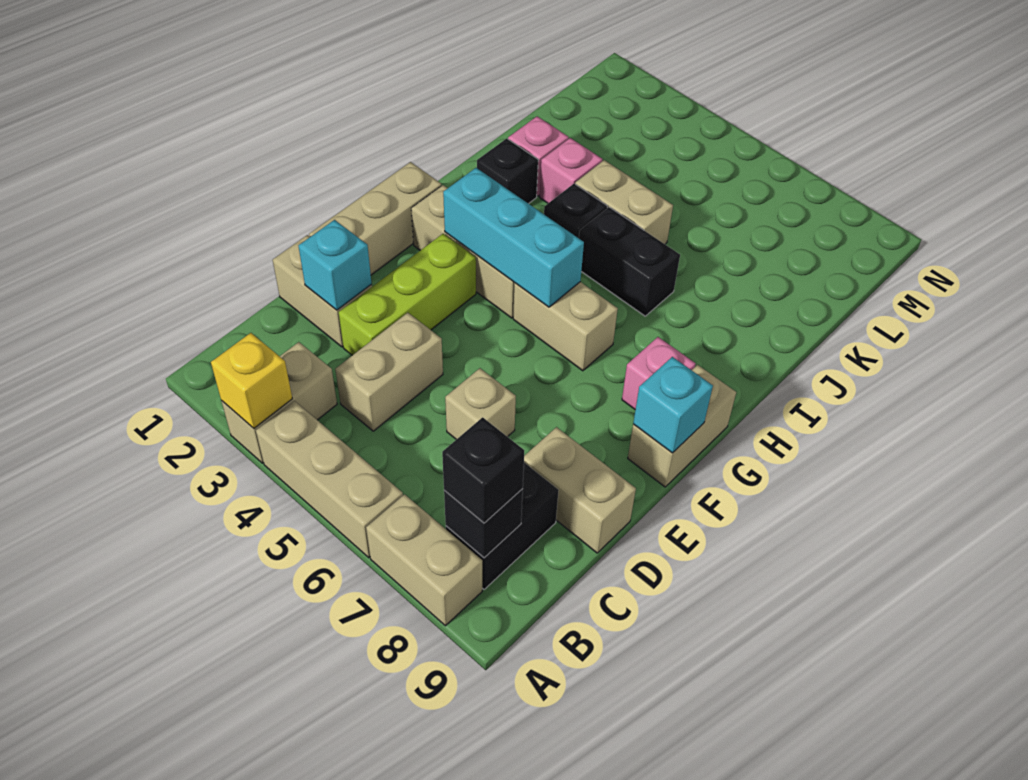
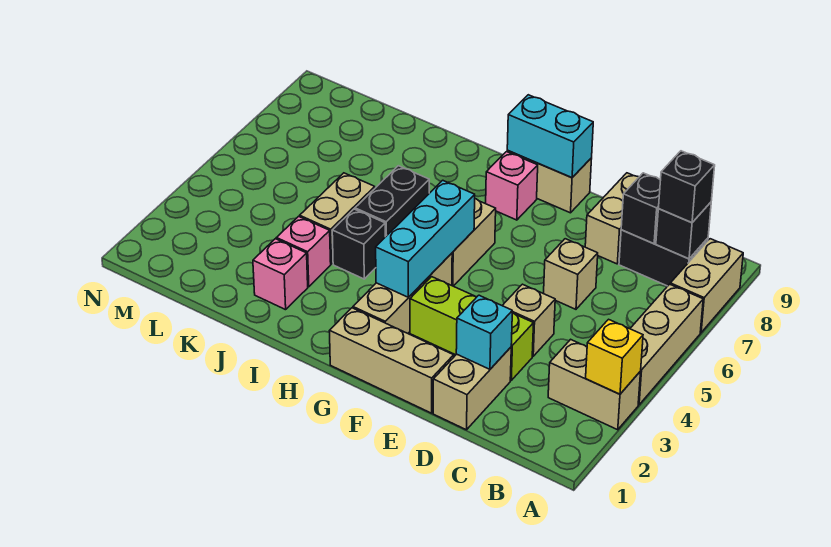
tan 1x2 brick [335,313,443,431] -> tan 1x1 brick [502,284,555,356]
cyan 1x1 brick [633,357,713,453] -> cyan 1x2 brick [507,95,593,177]
black 1x1 brick [477,138,538,204] -> black 1x1 brick moved to [621,173,661,244]

